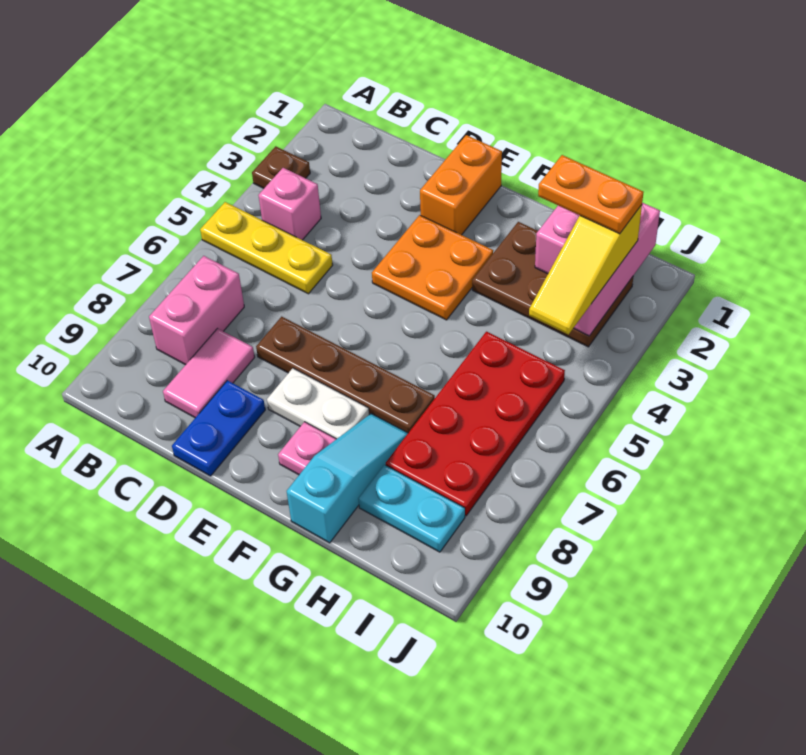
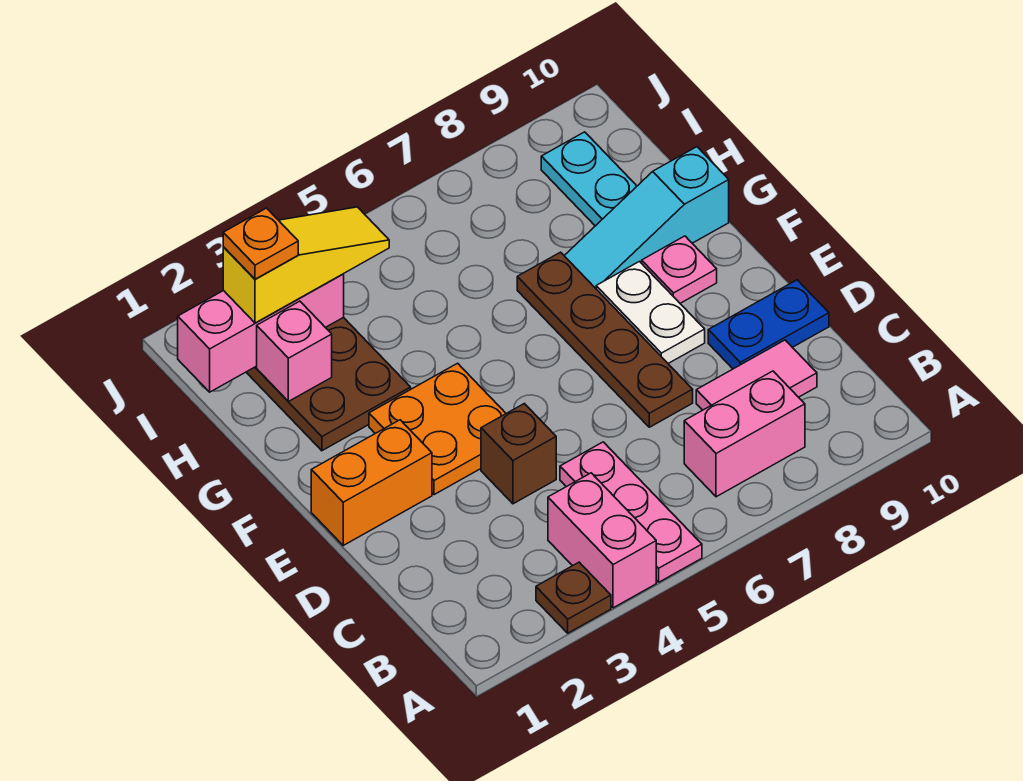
yellow 1x3 plate [200,202,333,294] -> pink 1x3 plate [560,442,702,582]
pink 1x1 brick [258,168,321,240] -> pink 1x2 brick [548,473,656,608]
none -> brown 1x1 brick [481,404,556,504]
orange 1x2 plate [538,155,644,234] -> orange 1x1 plate [223,208,298,279]
red 2x4 plate [386,332,565,516] -> none

